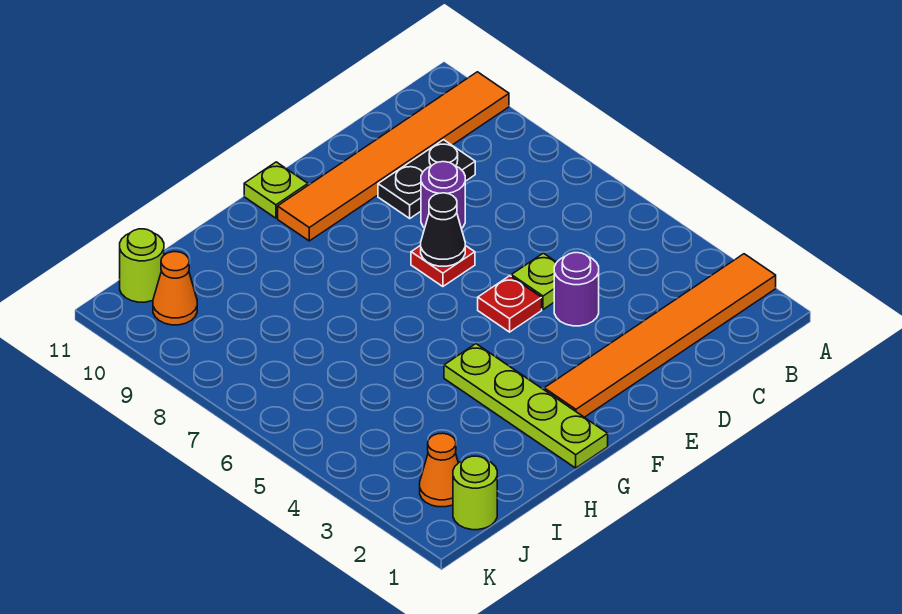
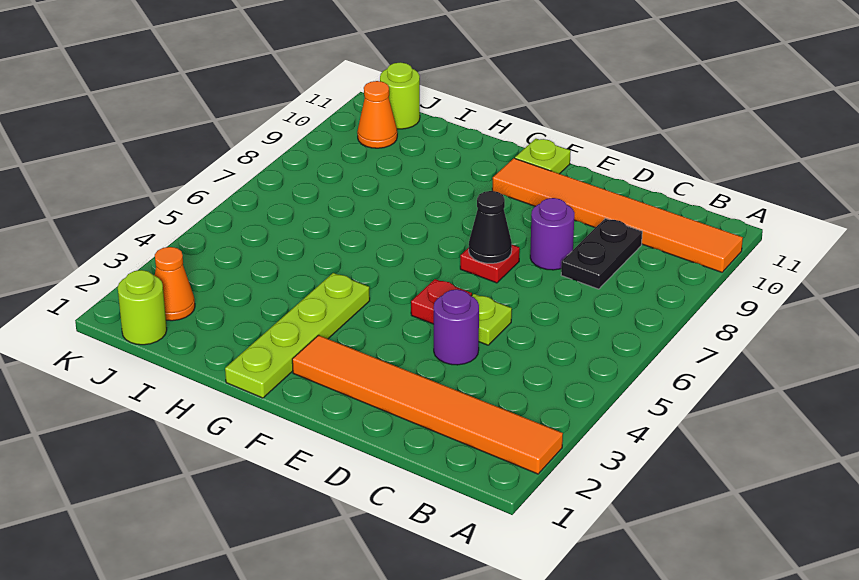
black 1x2 plate [378,140,475,218] -> black 1x2 plate turned to [561,218,642,289]

